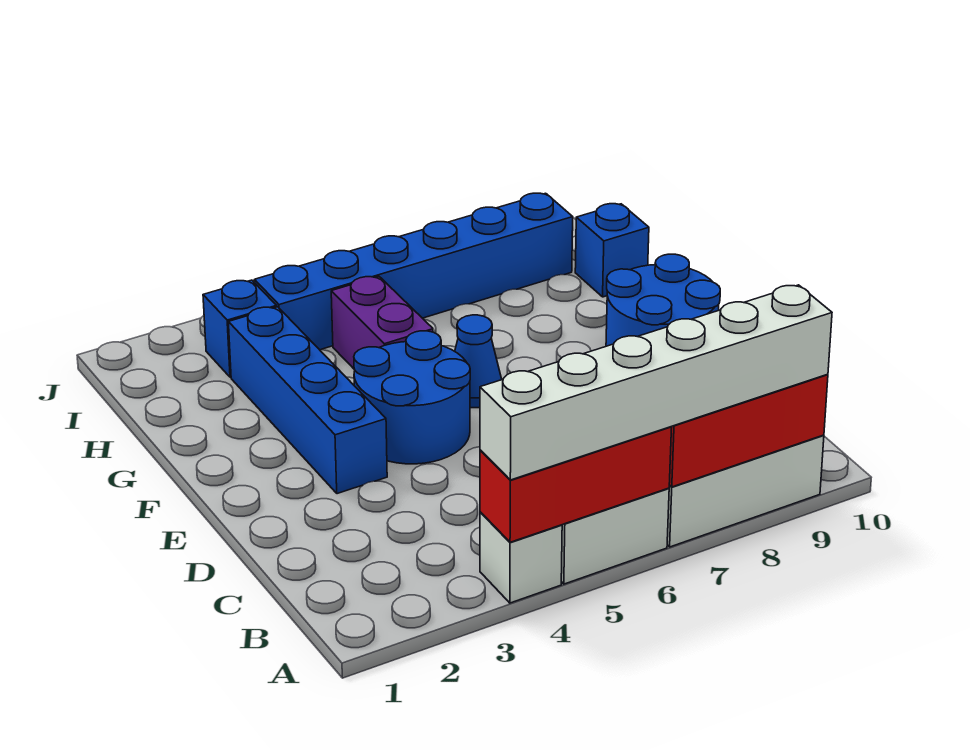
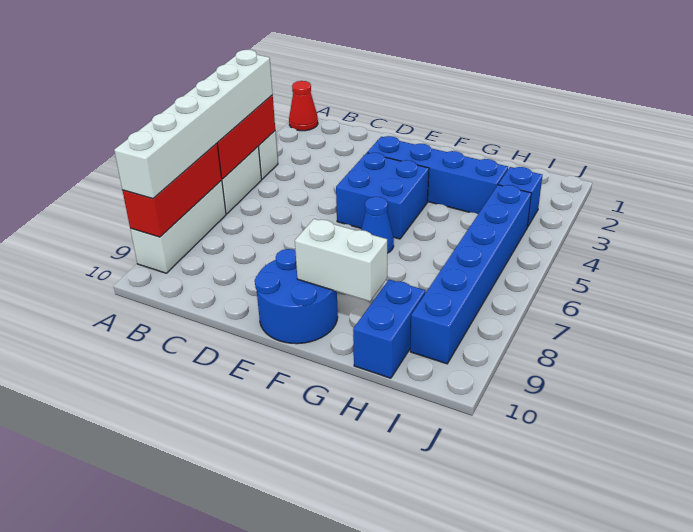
none -> red 1x1 cone [289,81,318,131]
blue 2x2 round brick [354,331,470,464] -> blue 2x2 brick [336,153,429,239]
none -> white 1x2 brick [295,219,387,301]
purple 1x2 brick [331,277,433,370] -> none
blue 1x1 brick [575,204,649,297] -> blue 1x2 brick [353,280,425,378]

